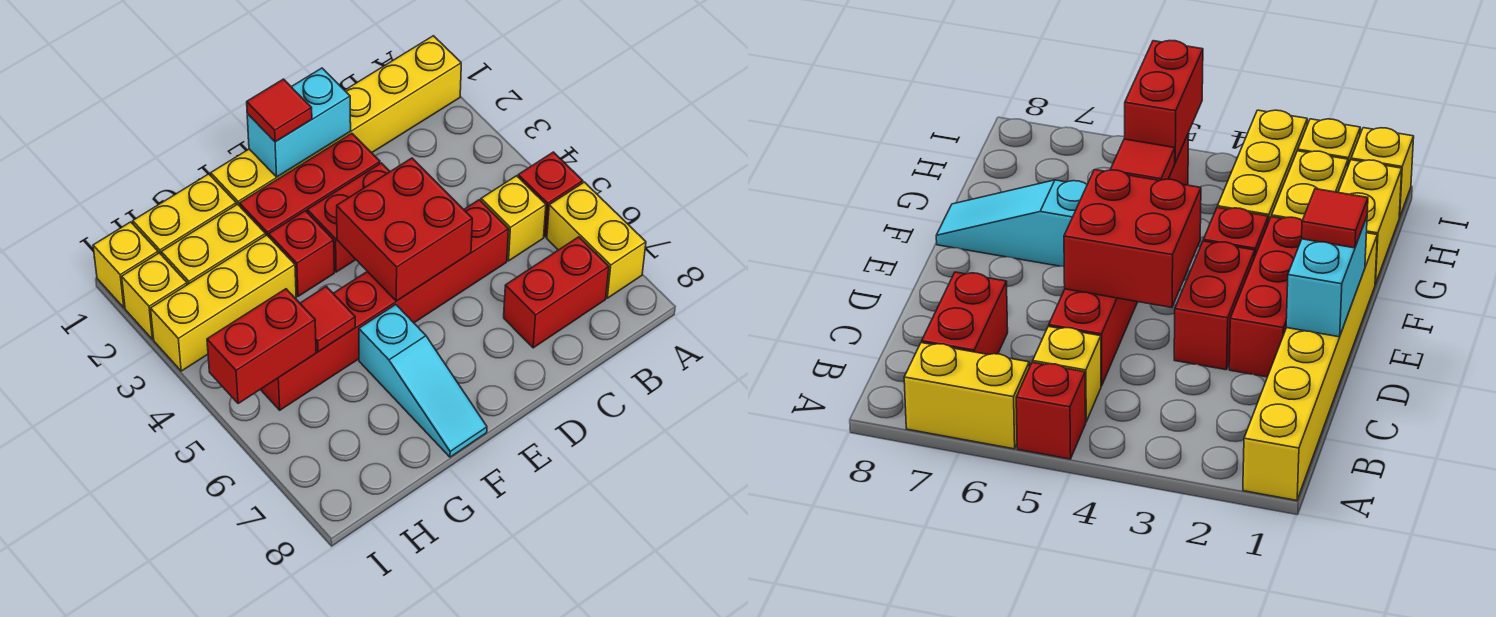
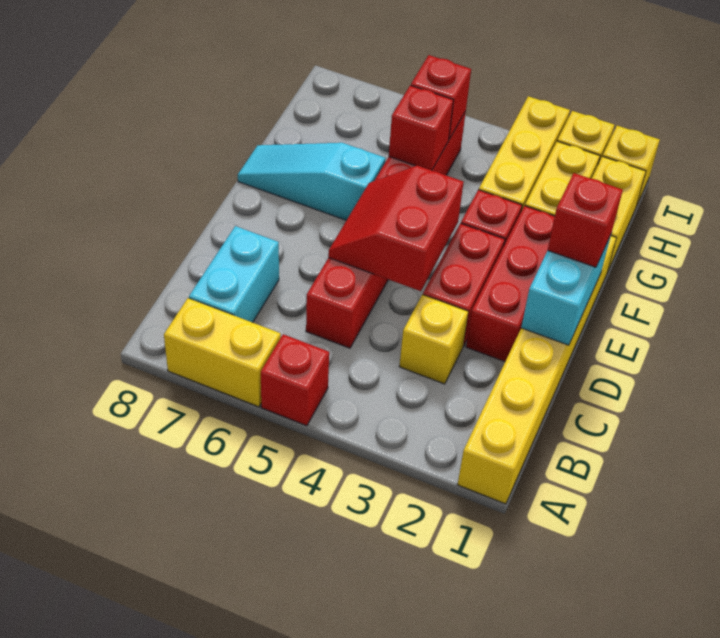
yellow 1x1 brick [481,176,546,261] -> yellow 1x1 brick moved to [399,295,468,384]
red 1x2 brick [504,237,609,348] -> cyan 1x2 brick [189,226,279,323]
red 2x2 brick [337,158,472,301] -> red 2x2 slope [328,166,464,291]
red 1x1 tile [247,79,312,142] -> red 1x1 brick [548,173,623,267]
red 1x1 tile [300,286,355,352] -> red 1x1 brick [389,85,453,170]
red 1x2 brick [207,289,316,404] -> red 1x1 brick [411,55,471,139]

